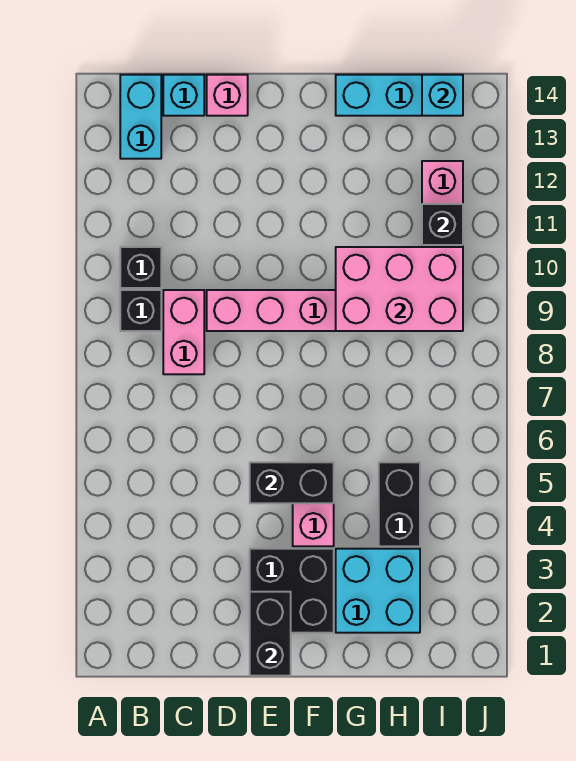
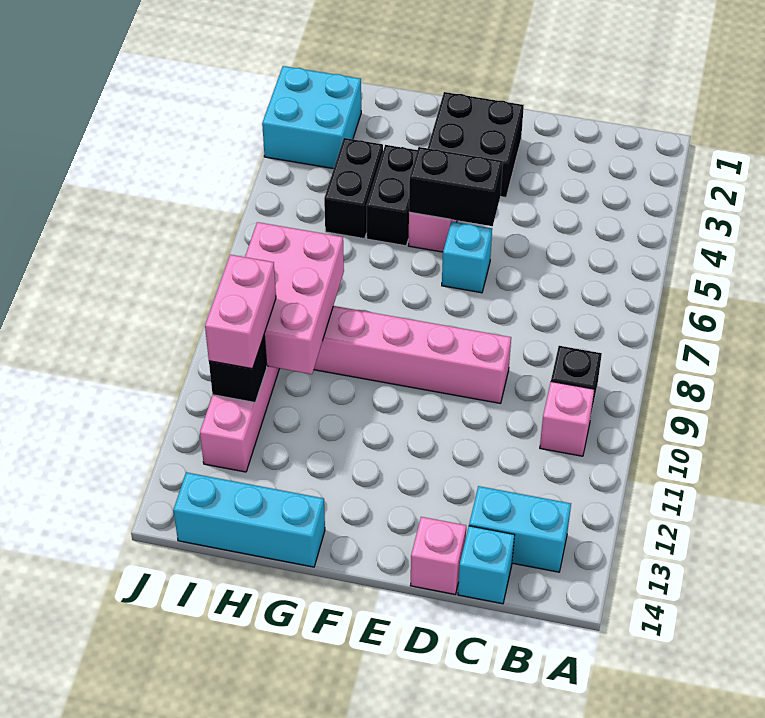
black 1x1 brick [120,247,161,288] -> pink 1x1 brick [540,382,594,456]
cyan 1x2 brick [120,75,161,159] -> cyan 1x2 brick turned to [469,486,571,572]
pink 1x2 brick [163,290,204,374] -> pink 1x2 brick moved to [205,255,276,369]
black 1x2 brick [250,592,291,676] -> black 1x2 brick moved to [366,145,417,246]
cyan 2x2 brick [336,549,420,633] -> cyan 2x2 brick moved to [262,66,361,169]
pink 2x3 brick [336,247,463,331] -> pink 2x3 brick turned to [245,222,344,374]
cyan 1x1 brick [422,75,463,116] -> cyan 1x1 brick moved to [442,222,492,293]

